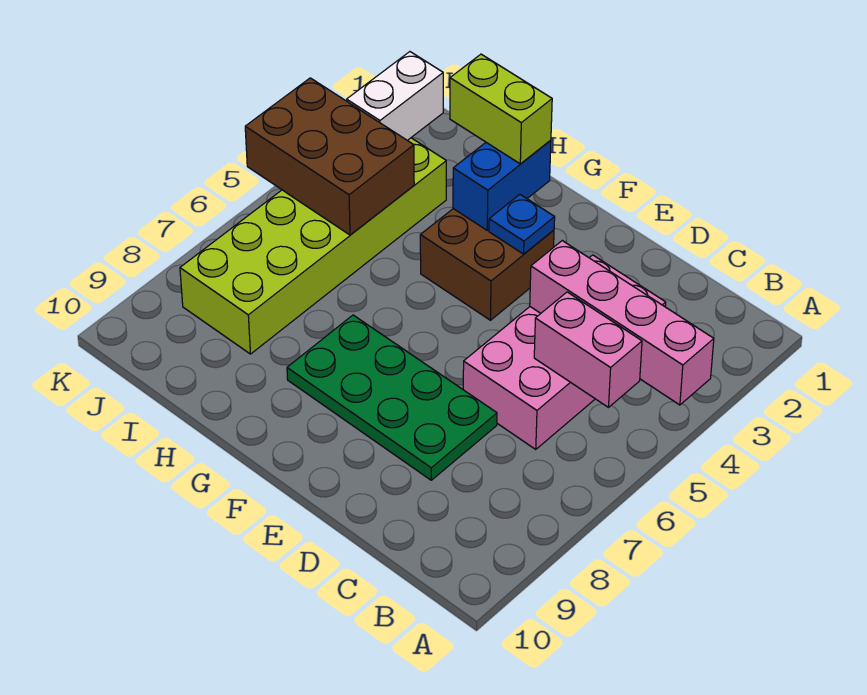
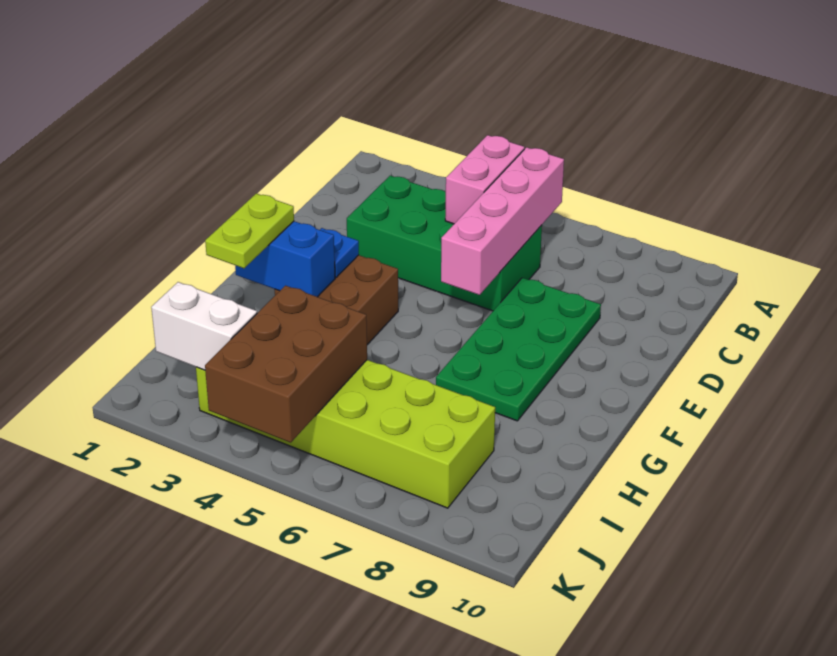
pink 1x4 brick [530,241,714,405] -> pink 1x4 brick moved to [441,147,564,295]
pink 2x4 brick [463,255,666,449] -> green 2x4 brick [347,176,542,311]
lime 1x2 brick [450,54,552,164] -> lime 1x2 plate [205,193,294,268]

